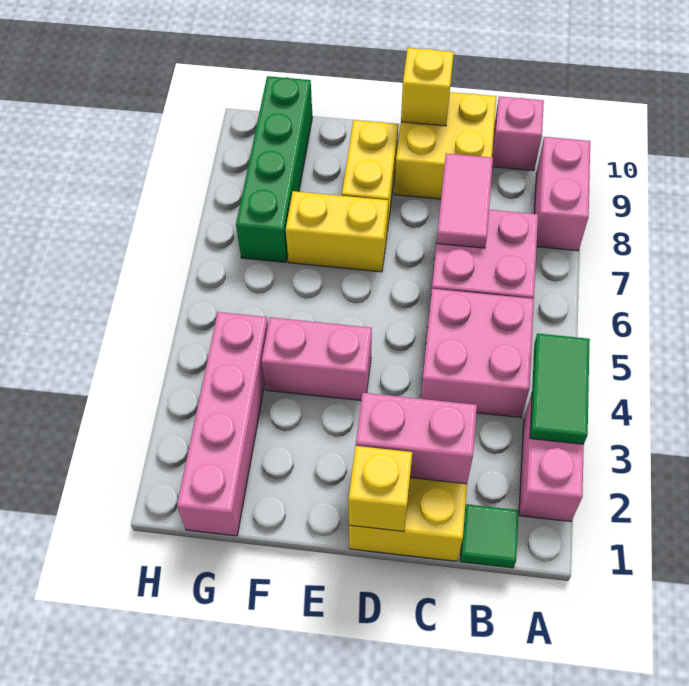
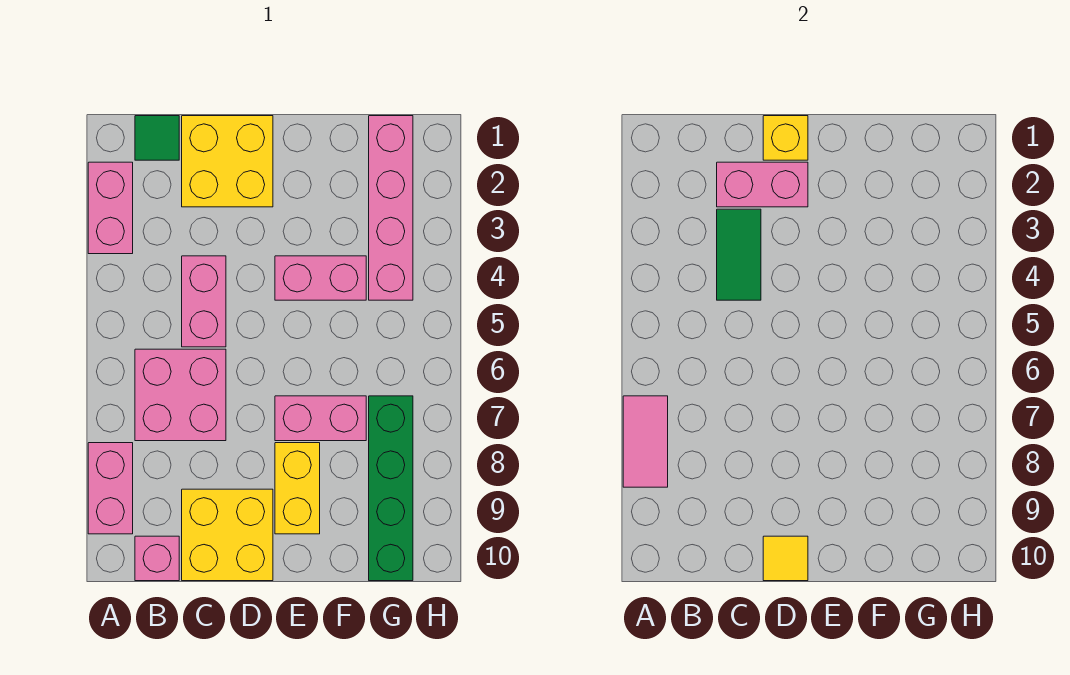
green 1x2 tile [530,334,590,444] -> green 1x2 tile moved to [717,209,761,300]
pink 2x2 brick [421,289,534,417] -> pink 1x2 brick [182,256,226,347]
pink 1x2 tile [437,153,493,248] -> pink 1x2 tile moved to [623,396,668,487]
yellow 1x1 brick [401,48,454,126] -> yellow 1x1 tile [763,536,808,581]
yellow 1x2 brick [286,191,388,272] -> pink 1x2 brick [275,396,366,441]

